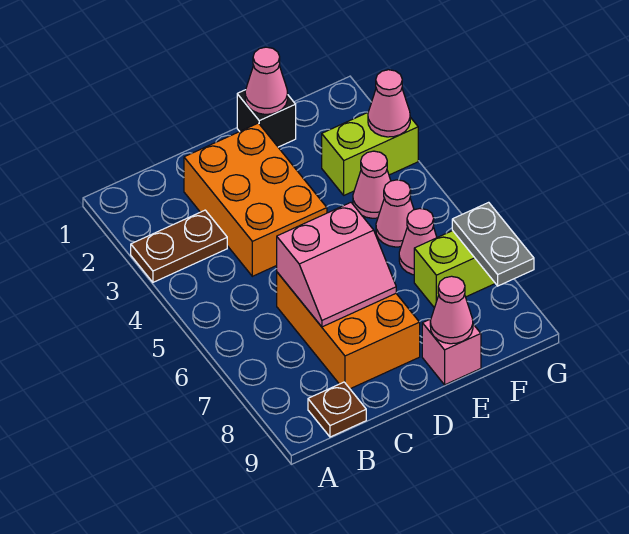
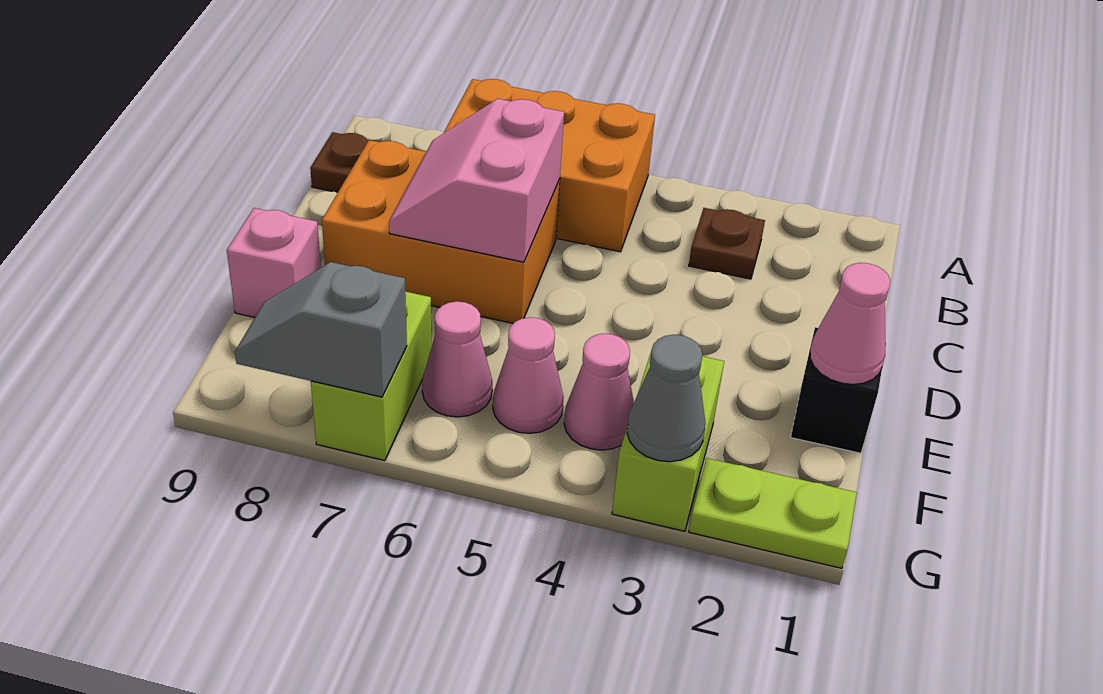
brown 1x2 plate [131,210,227,282] -> brown 1x1 plate [689,208,765,279]
orange 2x3 brick [184,123,327,276] -> orange 2x3 brick moved to [444,79,655,252]
pink 1x1 cone [430,276,473,344] -> none
none -> lime 1x2 plate [689,458,857,568]
pink 1x1 cone [368,70,410,137] -> grey 1x1 cone [627,335,705,462]
grey 1x2 plate [452,202,534,286] -> grey 1x2 slope [235,262,407,397]

